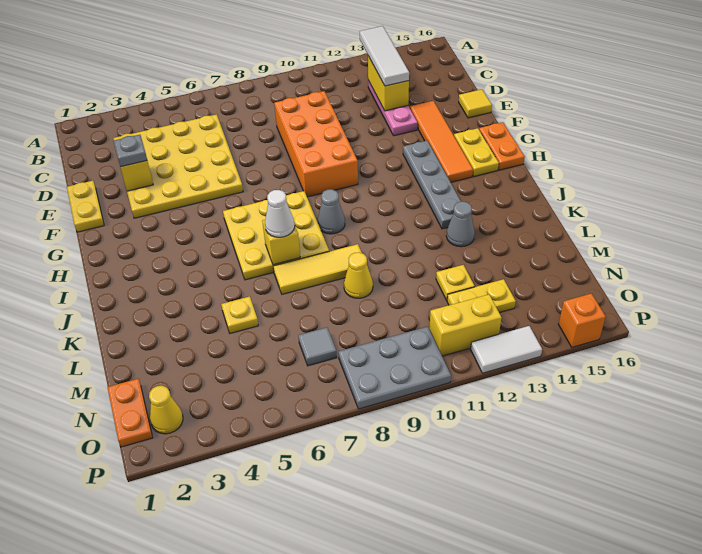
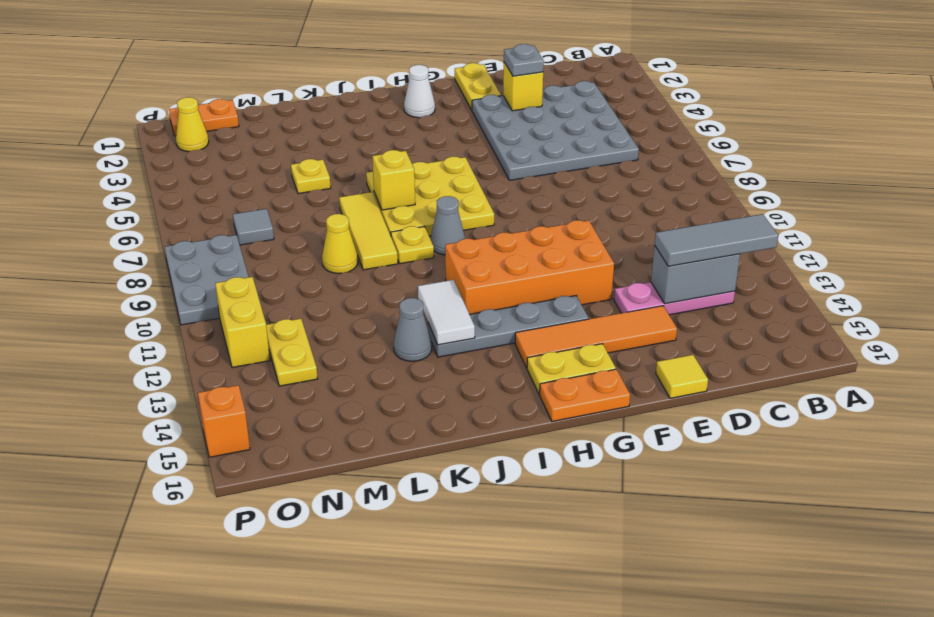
white 1x3 tile [359,26,409,86] -> grey 1x3 tile [655,214,778,266]
yellow 4x4 plate [113,114,243,218] -> grey 4x4 plate [472,81,639,180]
yellow 1x2 brick [368,56,409,111] -> grey 1x2 brick [651,245,740,304]
orange 2x4 brick [274,91,358,197] -> orange 2x4 brick moved to [445,220,614,314]
yellow 1x2 plate [67,181,104,232] -> yellow 1x2 plate turned to [455,63,501,110]
white 1x1 cone [265,190,295,237] -> white 1x1 cone moved to [404,65,435,118]
yellow 1x1 plate [436,265,475,300] -> yellow 1x1 plate moved to [391,226,434,264]
white 1x2 tile [471,326,542,373] -> white 1x2 tile moved to [418,280,475,345]

